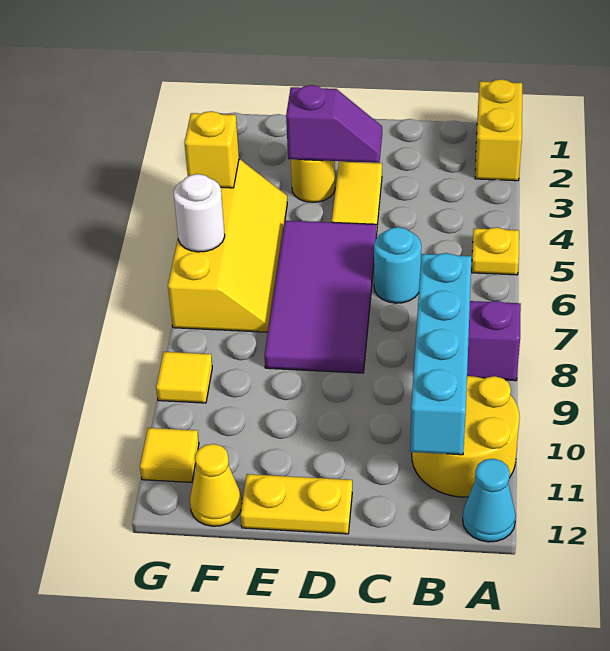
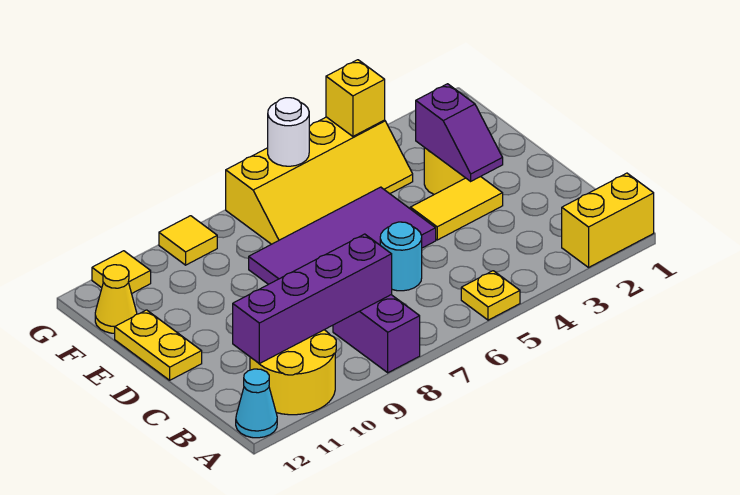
cyan 1x4 brick [410,253,472,455] -> purple 1x4 brick [233,234,392,364]

